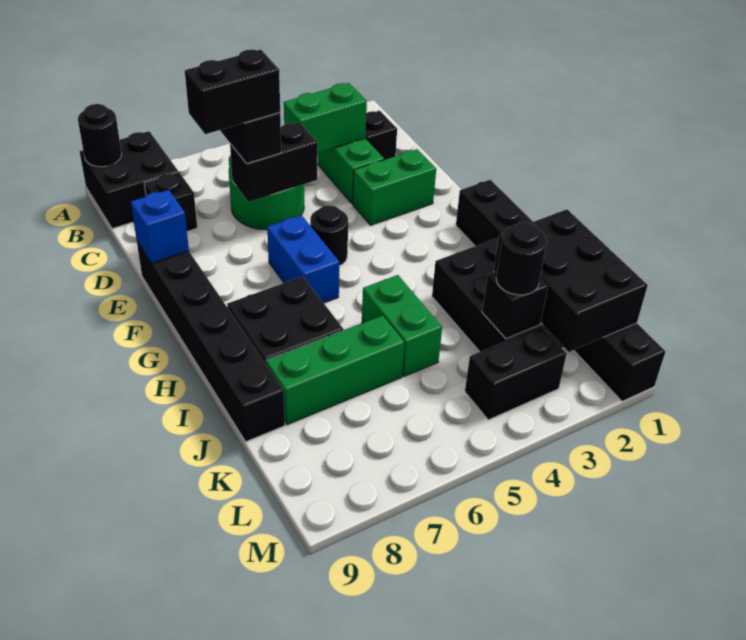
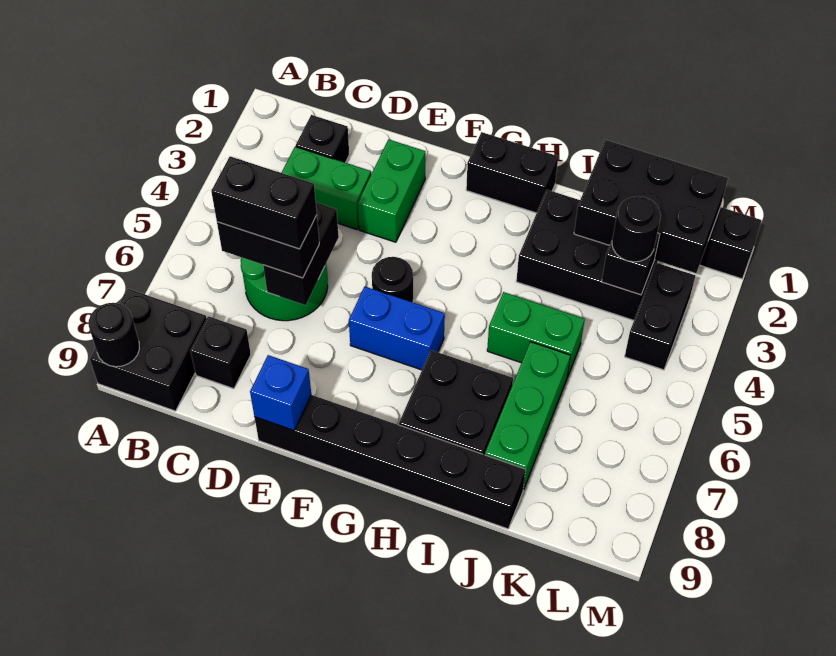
green 1x2 brick [284,83,367,153] -> none
black 1x2 brick [185,49,280,134] -> black 1x2 brick turned to [211,156,317,249]

